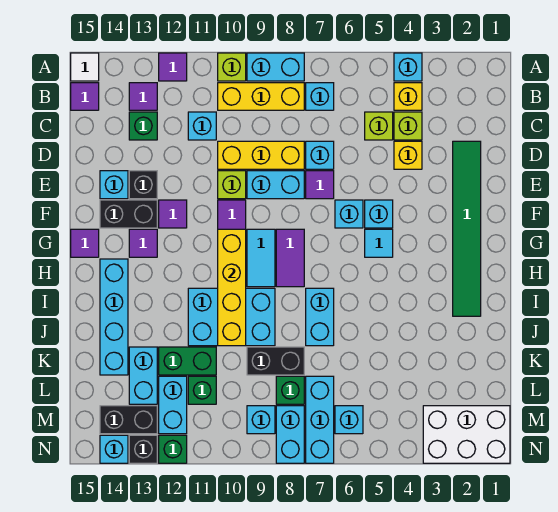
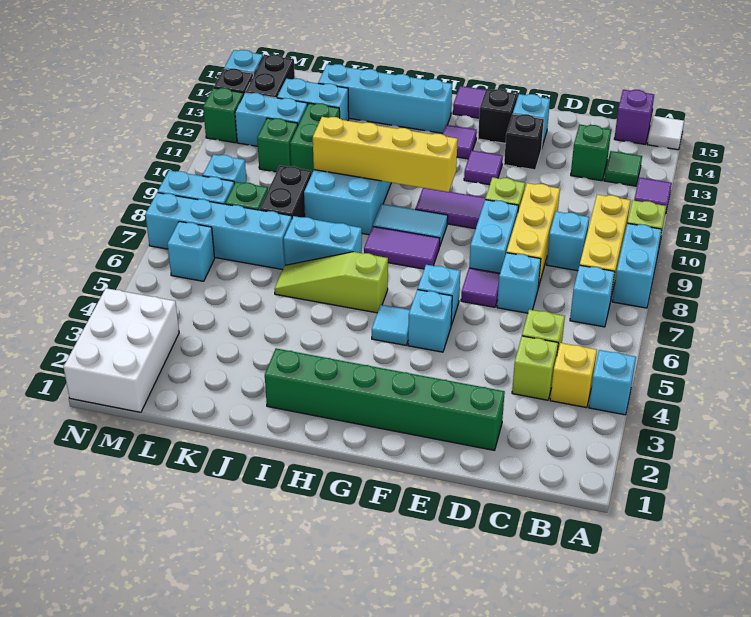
purple 1x1 tile [129,83,157,110] -> green 1x1 tile [604,151,642,186]
purple 1x1 tile [71,83,99,110] -> purple 1x1 brick [614,90,654,144]
cyan 1x1 brick [188,112,216,140] -> cyan 1x1 brick moved to [547,212,589,271]
green 1x6 tile [453,141,481,316] -> green 1x6 brick [265,348,505,450]
yellow 1x1 brick [394,141,422,169] -> none
black 1x2 brick [100,200,157,228] -> black 1x1 brick [478,89,517,143]
none -> lime 1x3 slope [275,252,388,313]
cyan 1x3 brick [306,376,334,463] -> cyan 1x4 brick [145,193,292,270]

